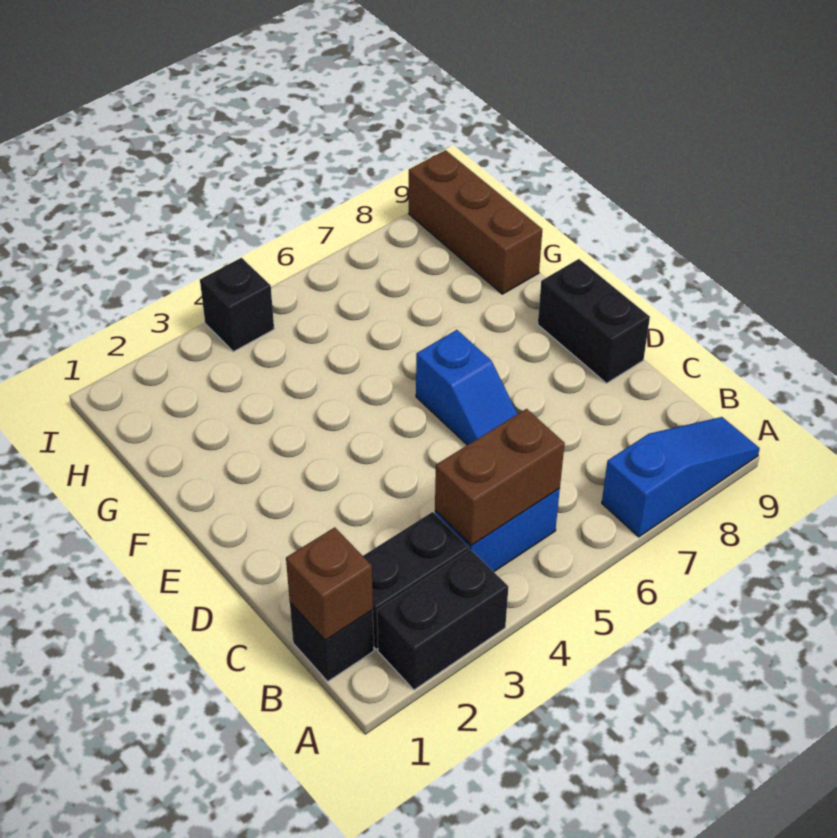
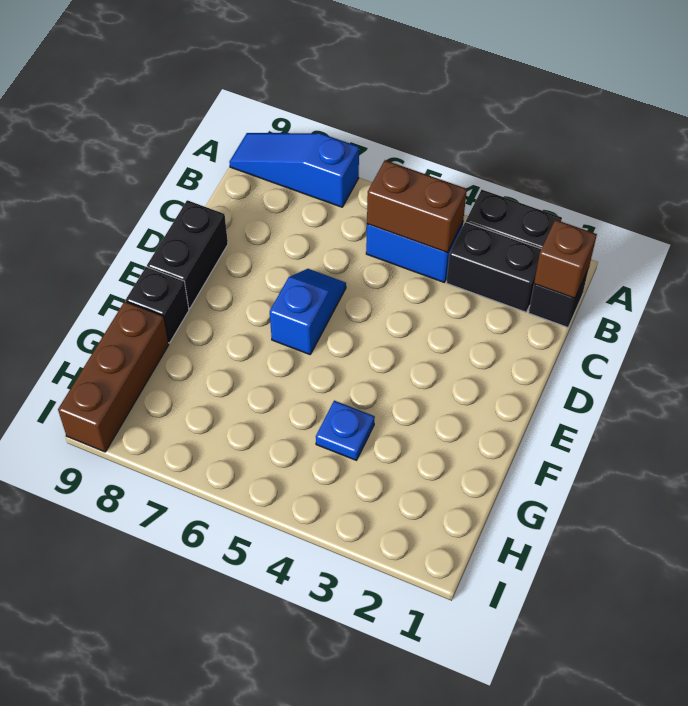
none -> blue 1x1 plate [316,401,375,460]
black 1x1 brick [200,258,274,352] -> black 1x1 brick moved to [126,267,189,343]

